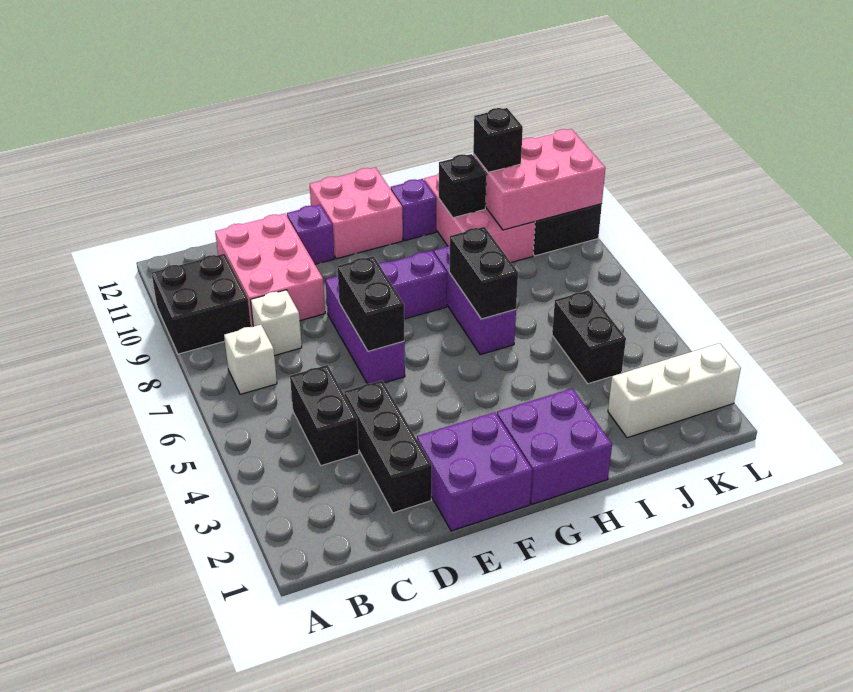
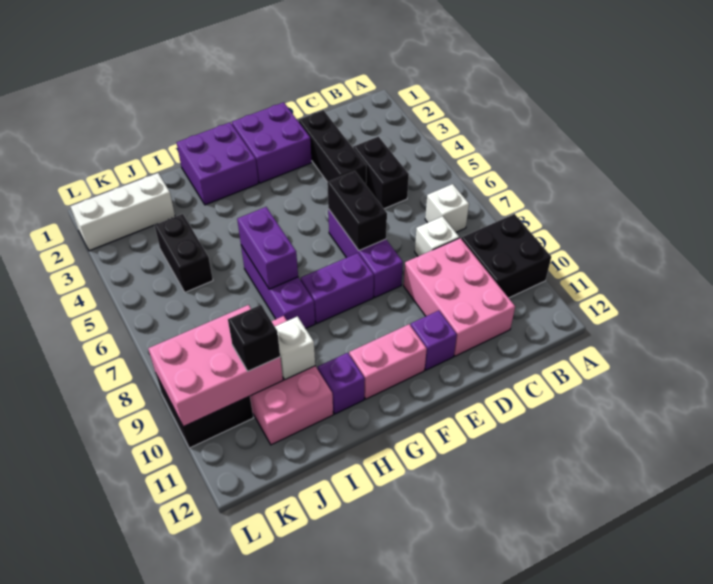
pink 2x2 brick [310,168,403,259] -> pink 1x2 brick [349,324,427,399]
black 1x2 brick [449,227,518,319] -> purple 1x2 brick [237,207,298,289]
black 1x1 brick [439,154,487,218] -> white 1x1 brick [275,316,315,380]

